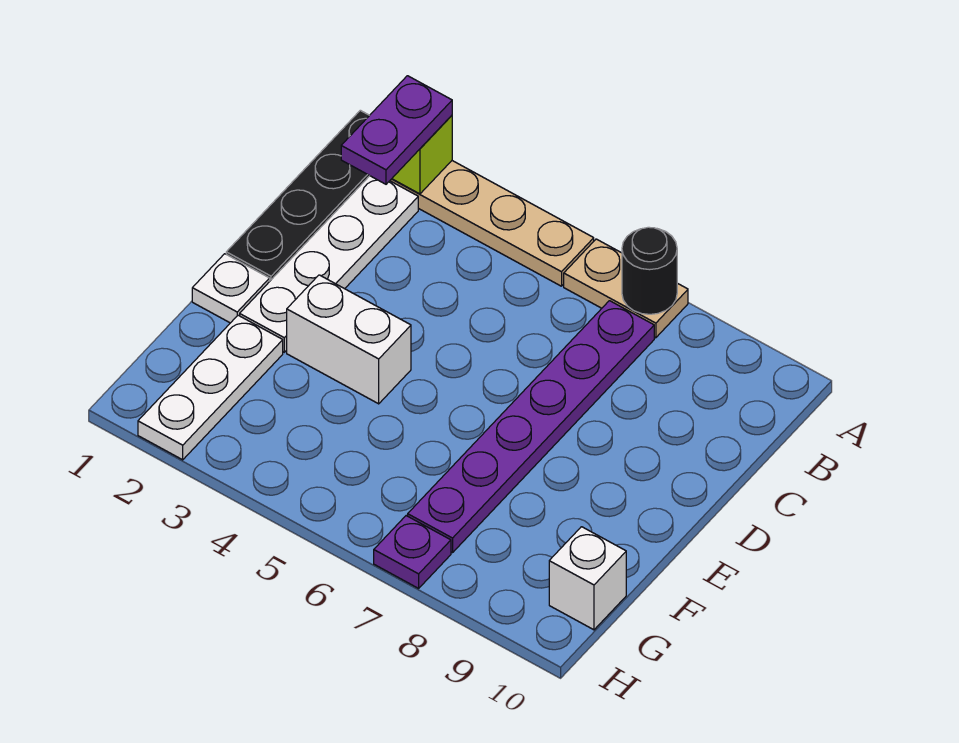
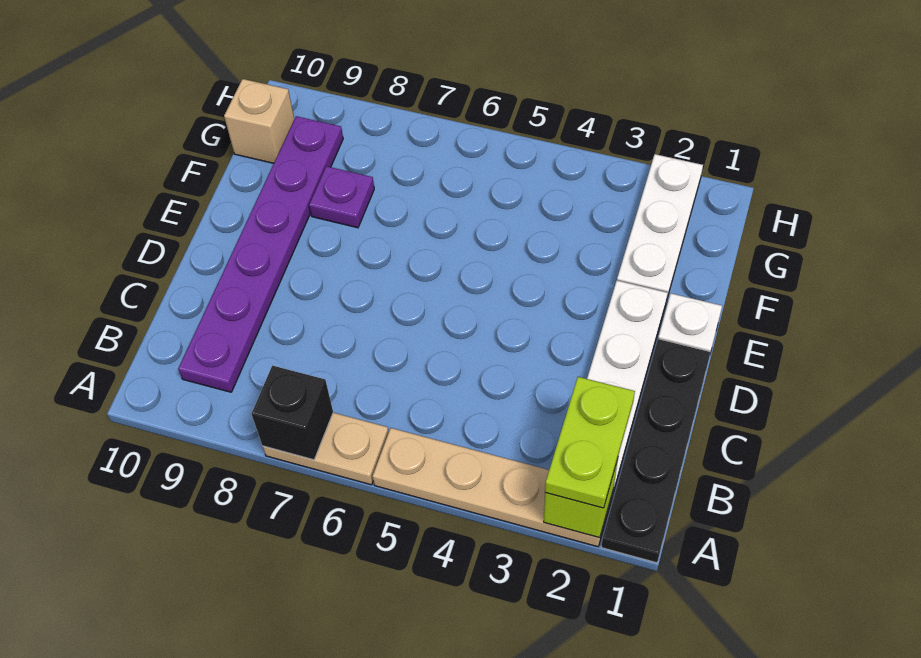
purple 1x2 plate [341,76,452,184] -> lime 1x2 plate [545,377,635,508]
black 1x1 round brick [622,227,677,314] -> black 1x1 brick [252,366,333,460]
purple 1x6 plate [408,301,654,553] -> purple 1x6 plate moved to [178,116,343,392]
white 1x2 brick [287,275,411,404] -> none
white 1x1 brick [549,527,626,630] -> tan 1x1 brick [224,79,294,163]
purple 1x1 plate [374,516,451,588] -> purple 1x1 plate moved to [309,166,374,228]

